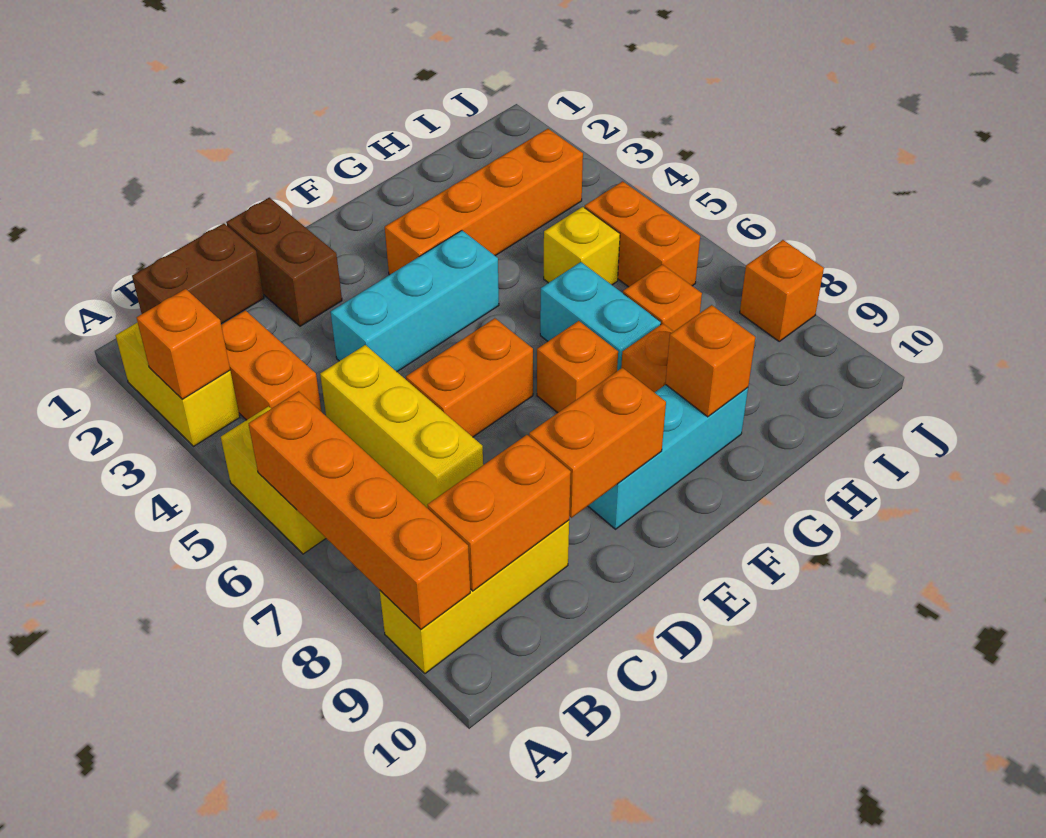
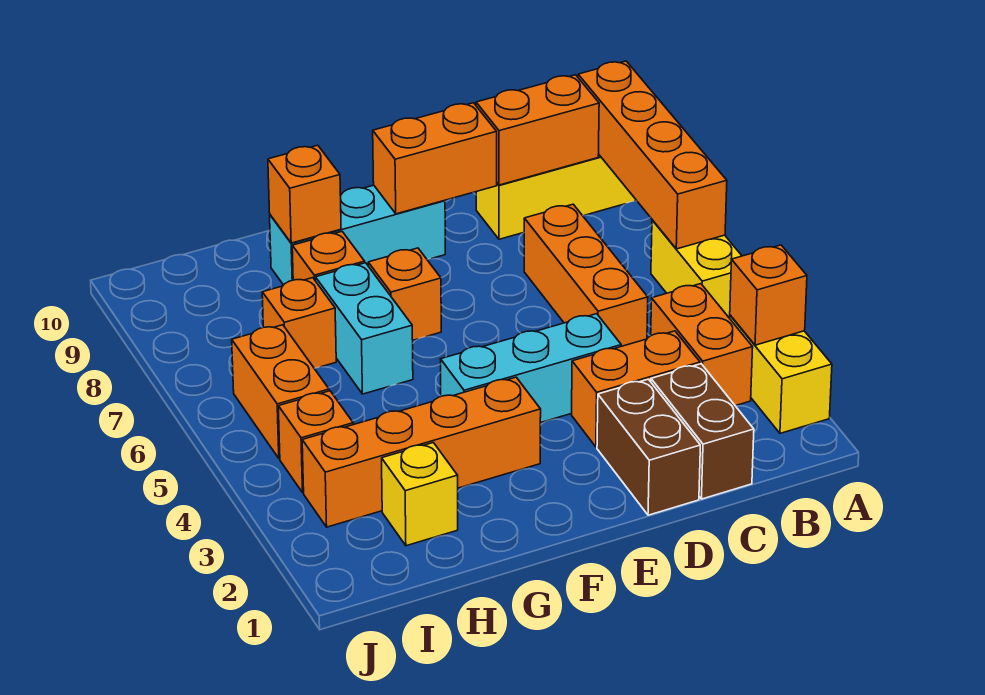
brown 1x2 brick [132,223,264,324] -> brown 1x2 brick turned to [651,364,754,499]
yellow 1x3 brick [320,345,483,508] -> orange 1x3 brick [524,204,648,346]
orange 1x2 brick [406,318,533,437] -> orange 1x2 brick moved to [572,331,700,447]
yellow 1x1 brick [544,207,620,285] -> yellow 1x1 brick moved to [382,443,458,546]
orange 1x1 brick [740,240,824,341] -> orange 1x1 brick moved to [278,391,353,493]

